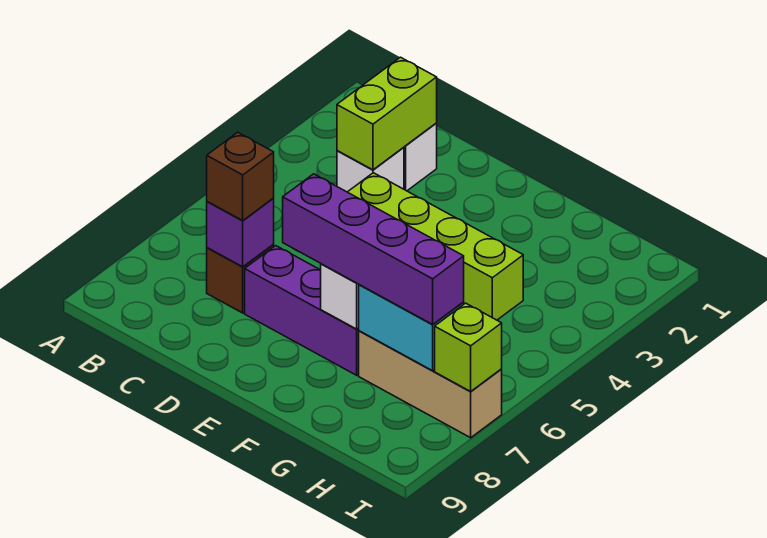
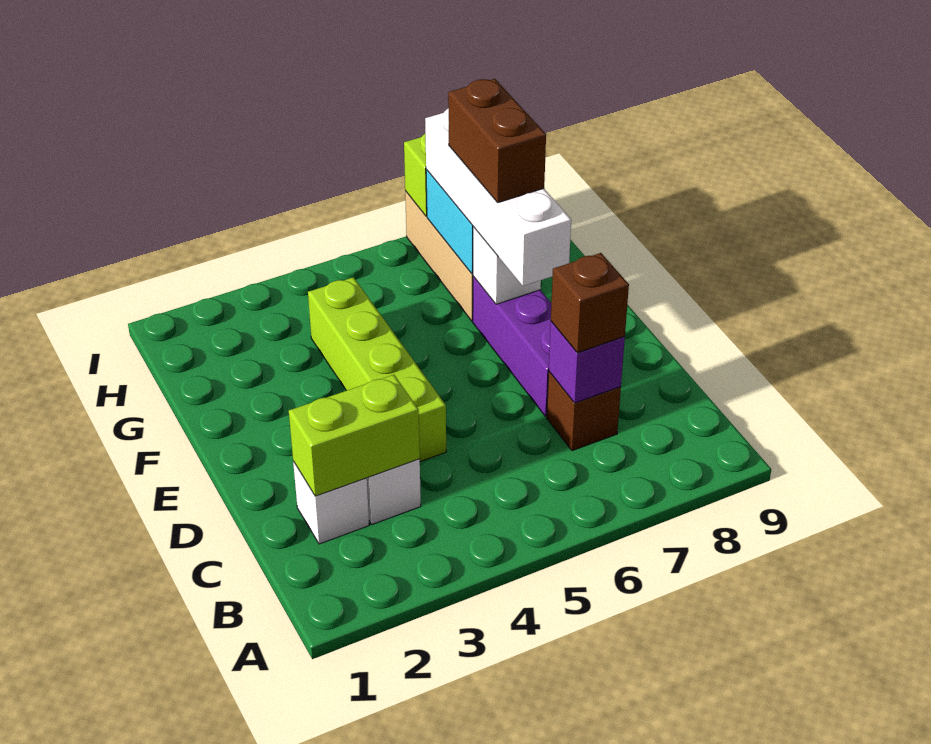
purple 1x4 brick [283,174,464,324] -> white 1x4 brick [425,108,571,286]
none -> brown 1x2 brick [448,79,546,203]

